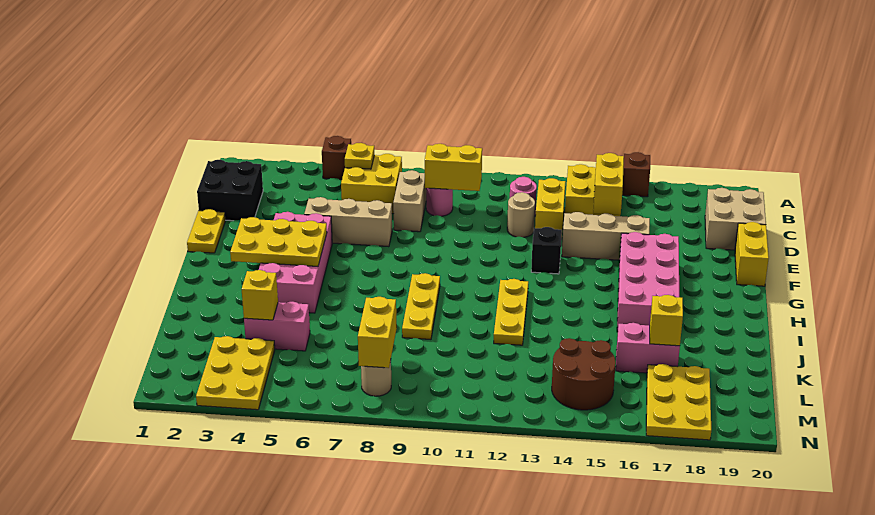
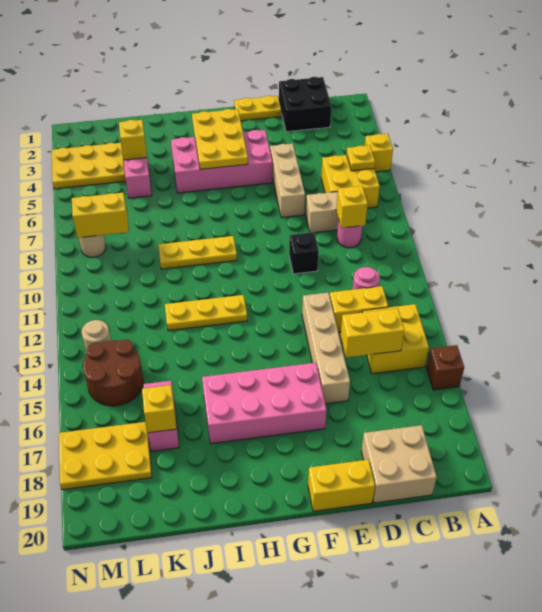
brown 1x1 brick [322,136,351,179] -> yellow 1x1 brick [365,134,393,172]
yellow 1x2 brick [424,144,482,191] -> yellow 1x1 brick [336,186,368,228]
tan 1x1 round brick [507,192,535,237] -> tan 1x1 round brick moved to [82,320,111,353]
tan 1x3 brick [562,212,650,260] -> tan 1x4 brick [302,293,350,404]
black 1x1 brick [531,227,562,274] -> black 1x1 brick moved to [289,232,319,274]

